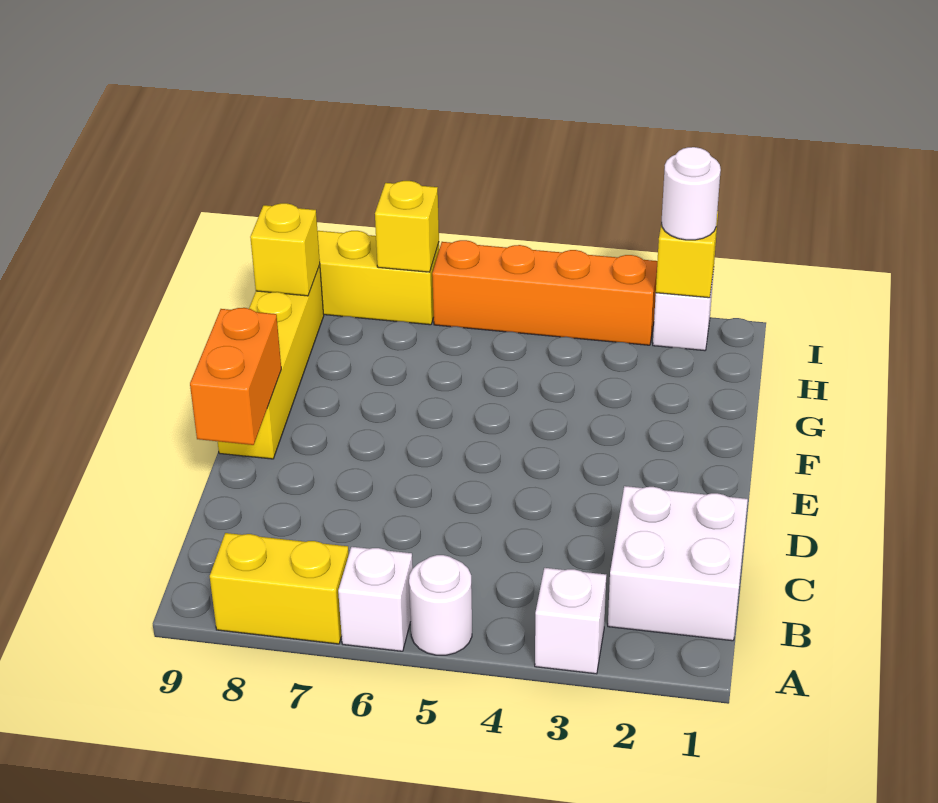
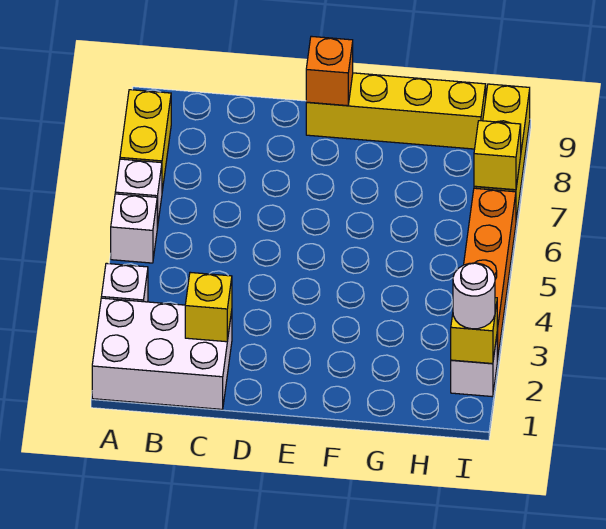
white 1x1 round brick [409,555,472,655] -> white 1x1 brick [111,194,157,263]
white 2x2 brick [608,486,748,641] -> white 2x3 brick [92,298,232,409]
orange 1x2 brick [190,308,281,445] -> orange 1x1 brick [306,36,353,106]
yellow 1x1 brick [250,203,320,296] -> yellow 1x1 brick moved to [185,272,232,342]

